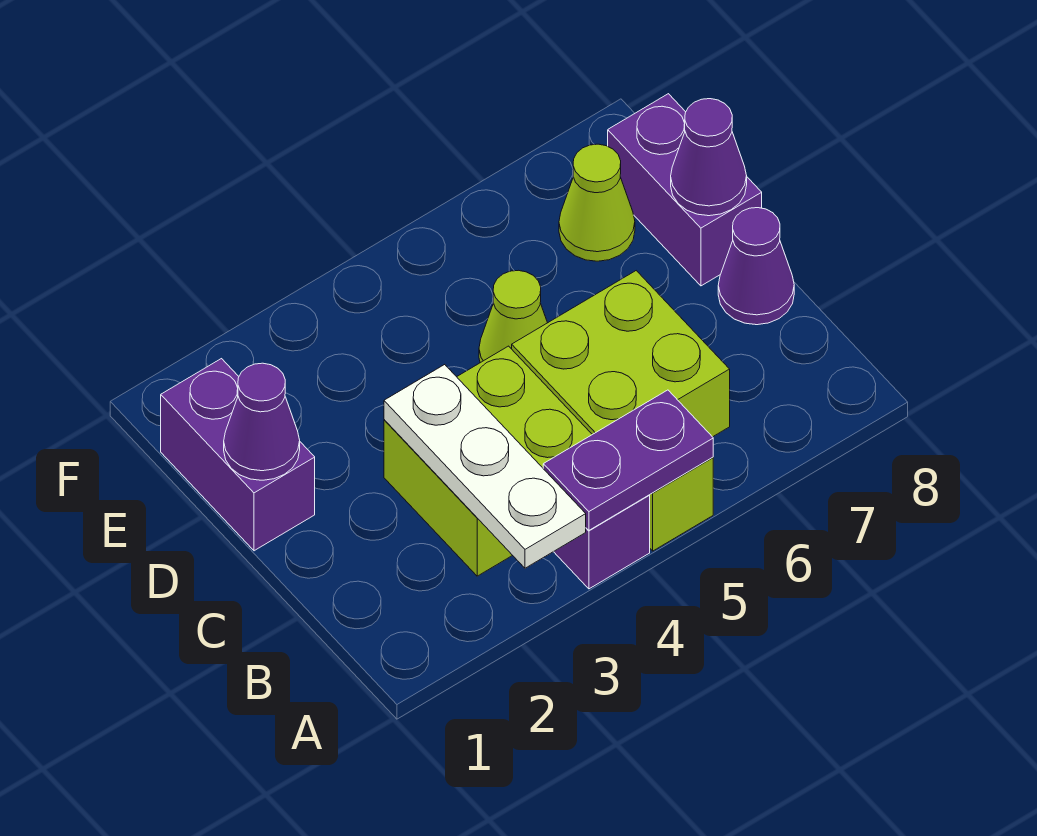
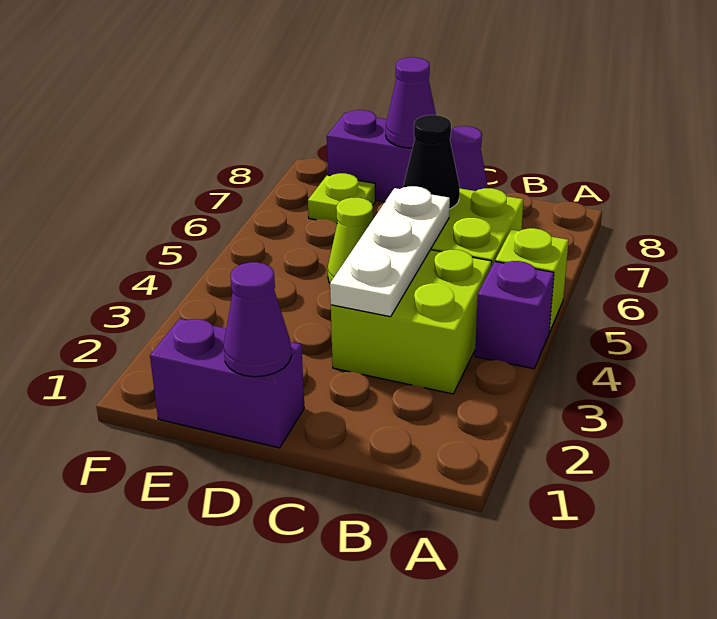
white 1x3 plate [384,365,586,568] -> white 1x3 plate turned to [330,186,450,317]
purple 1x2 plate [543,390,713,530] -> none
none -> black 1x1 cone [403,115,460,209]
lime 1x1 cone [559,144,635,261] -> lime 1x1 plate [308,173,375,223]

